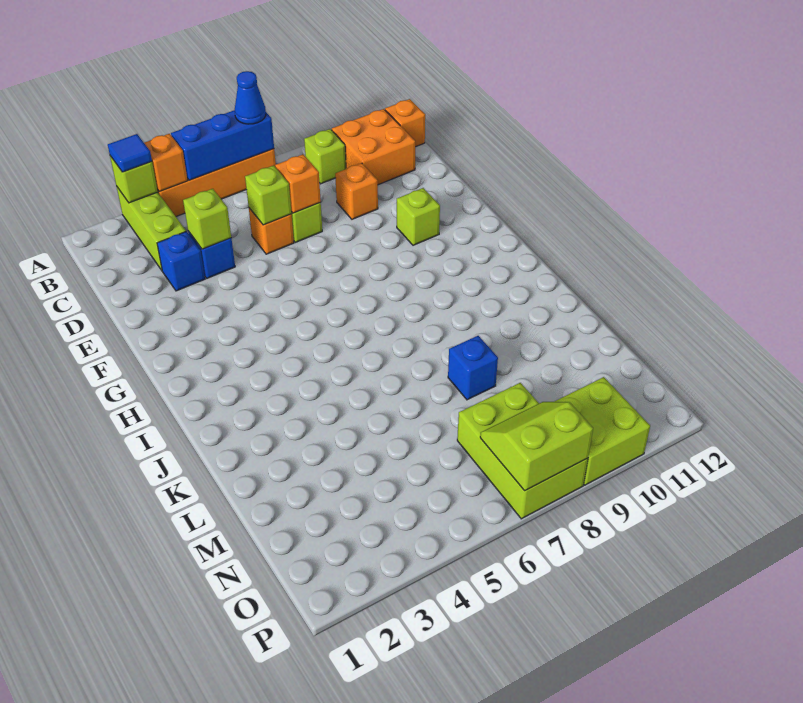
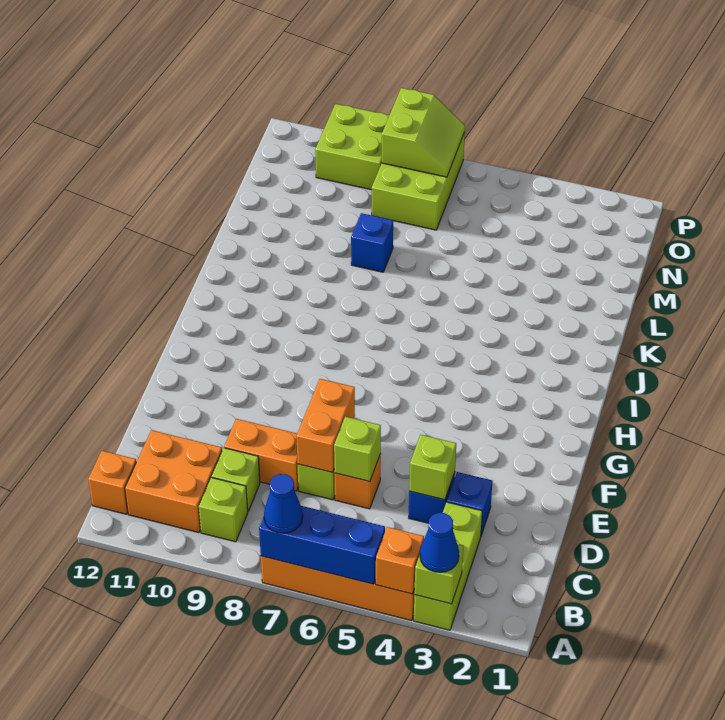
blue 1x1 tile [108,134,152,172] -> blue 1x1 cone [420,513,459,572]
orange 1x1 brick [275,154,321,213] -> orange 1x2 brick [296,379,355,472]
orange 1x1 brick [335,163,378,219] -> orange 1x2 brick [224,419,298,491]
lime 1x1 brick [397,188,440,245] -> lime 1x1 brick moved to [212,448,260,511]
lime 2x2 slope [480,402,593,491] -> lime 2x2 slope turned to [382,88,465,177]

